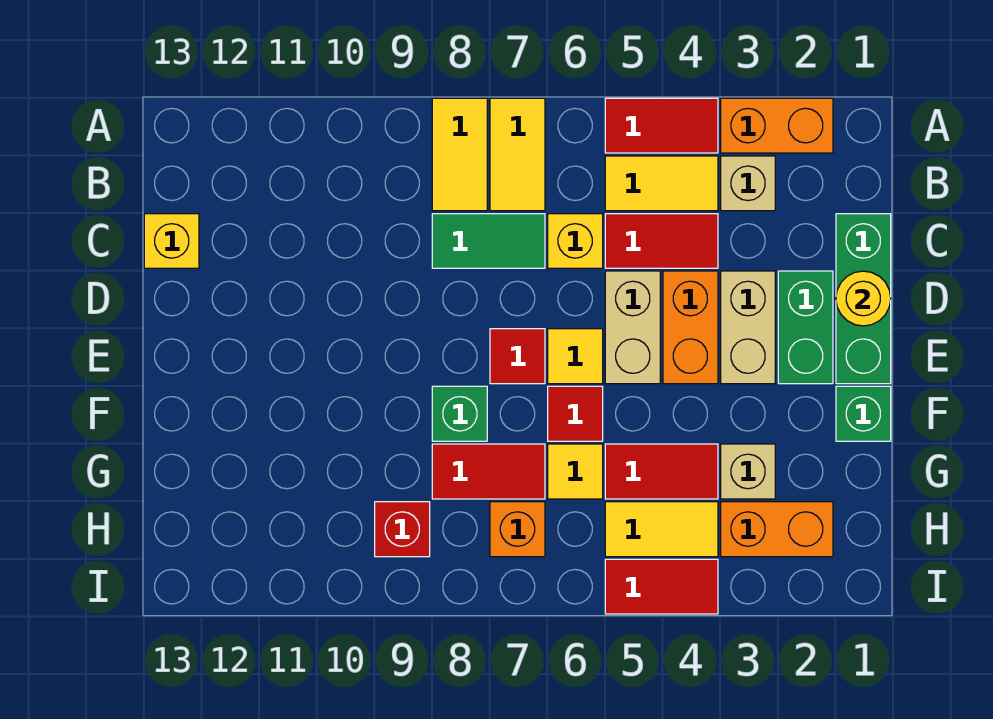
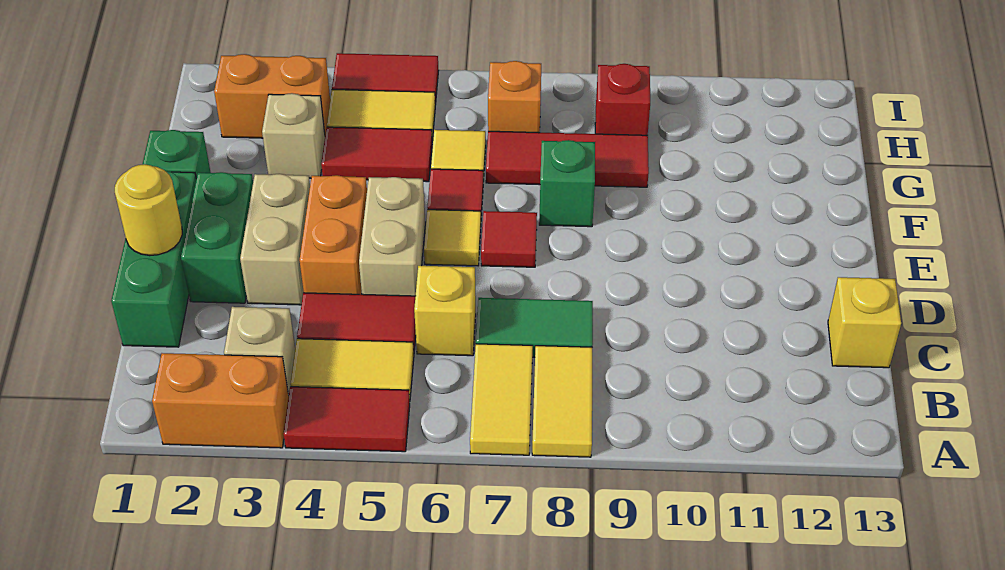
red 1x2 tile [432,444,545,499] -> red 1x3 tile [486,131,649,187]

